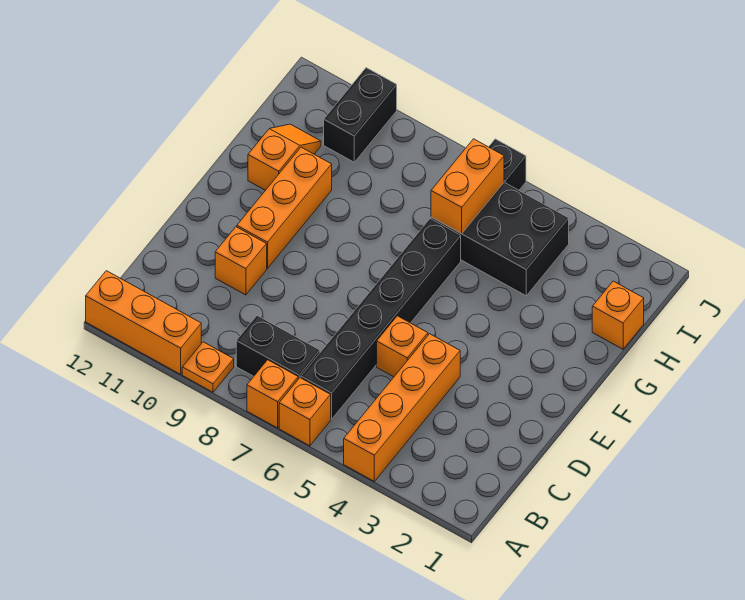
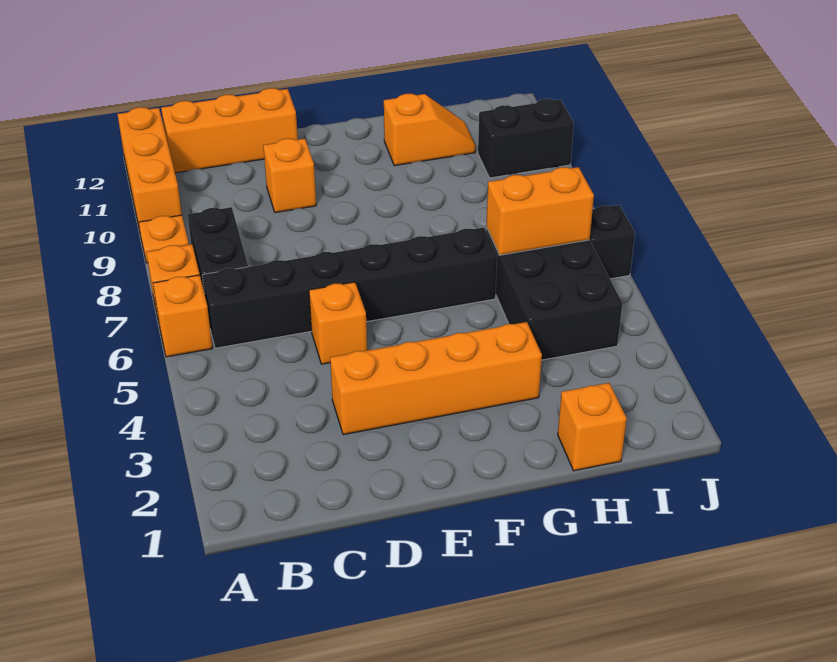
orange 1x4 brick [344,334,460,481] -> orange 1x4 brick moved to [330,322,542,435]
orange 1x3 brick [237,147,332,268] -> orange 1x3 brick moved to [161,88,298,173]

